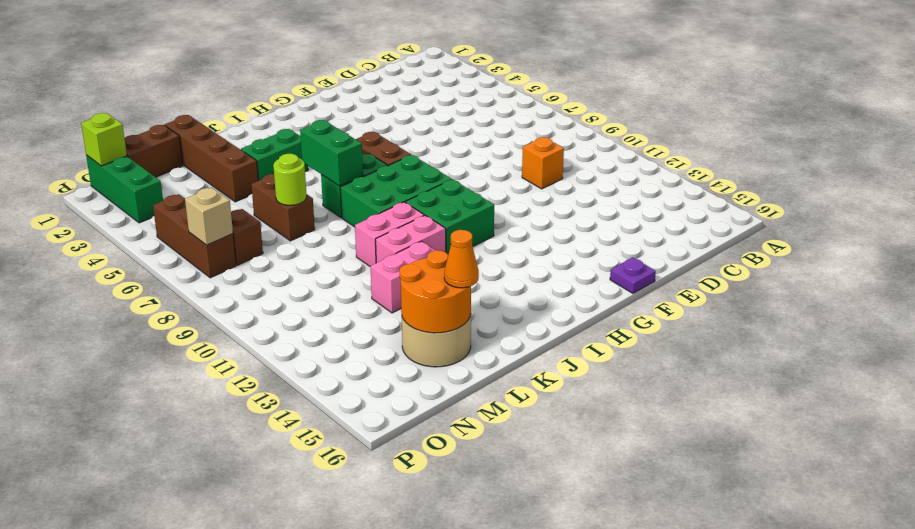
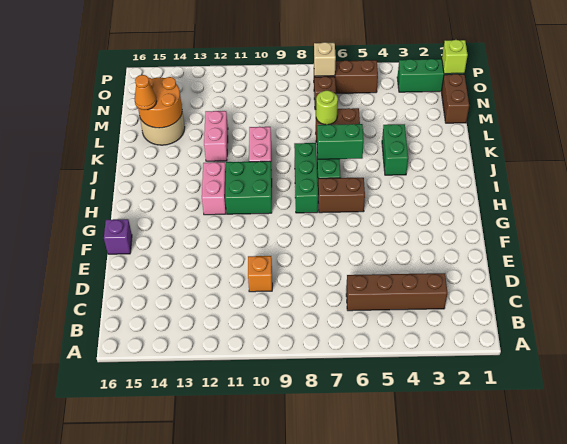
purple 1x1 plate [610,257,656,294] -> purple 1x1 brick [104,219,132,254]
green 2x3 brick [340,155,452,227] -> green 1x3 brick [294,143,318,213]
pink 1x2 brick [376,215,446,263] -> pink 1x2 brick moved to [202,162,226,215]
brown 1x4 brick [165,115,258,202] -> brown 1x4 brick moved to [346,273,448,311]

